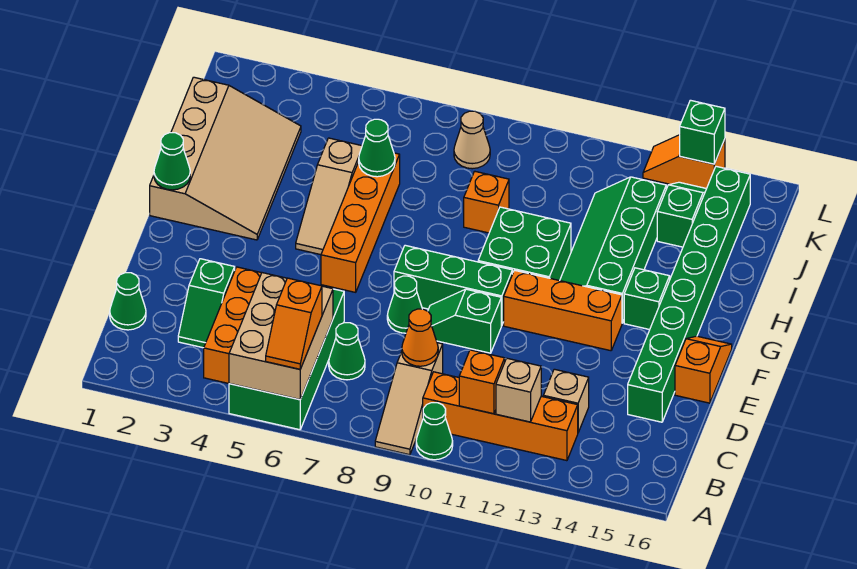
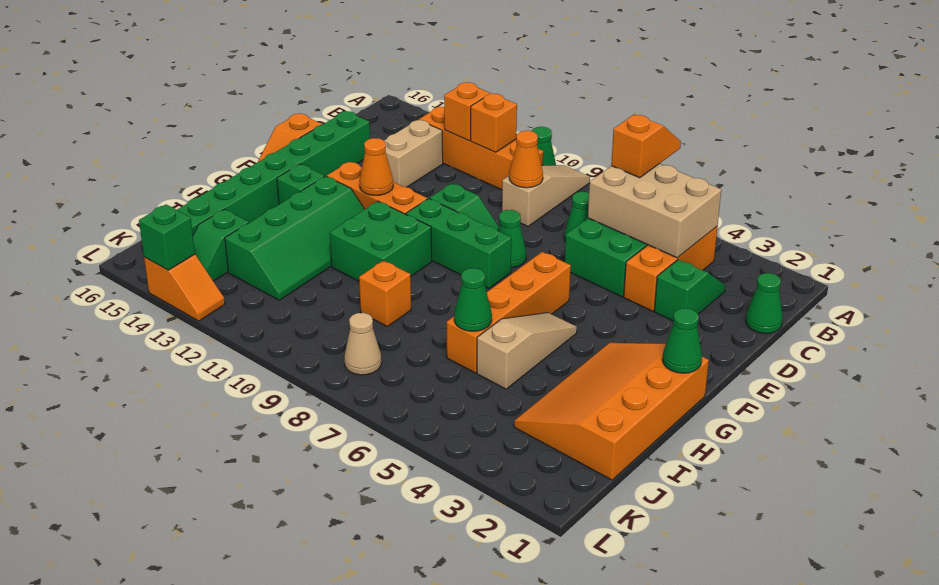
tan 2x3 brick [229,273,333,400] -> tan 2x3 brick turned to [588,164,721,258]
tan 1x1 brick [496,358,541,422] -> orange 1x1 brick [444,82,490,141]
tan 1x1 brick [543,369,589,432] -> tan 1x2 brick [384,120,443,187]
none -> orange 1x1 cone [359,138,393,195]
tan 3x4 slope [150,77,301,240] -> orange 3x4 slope [514,343,709,480]

